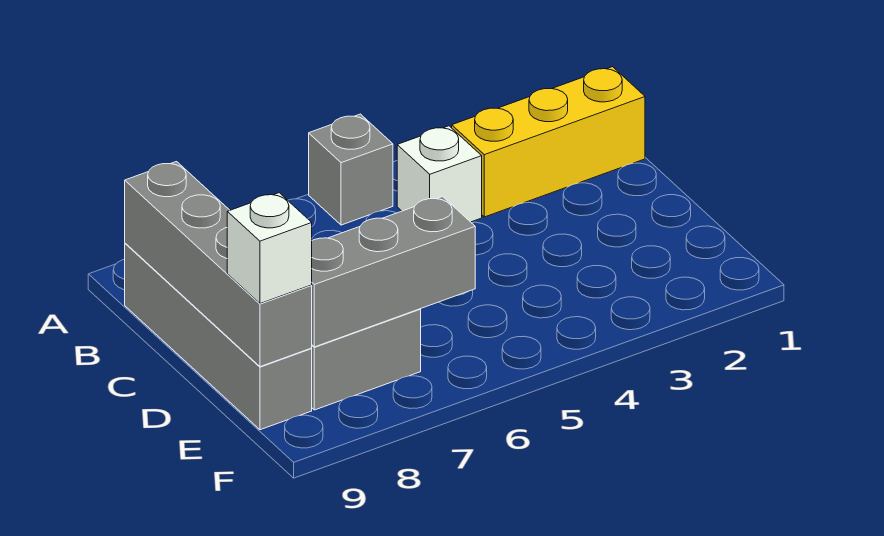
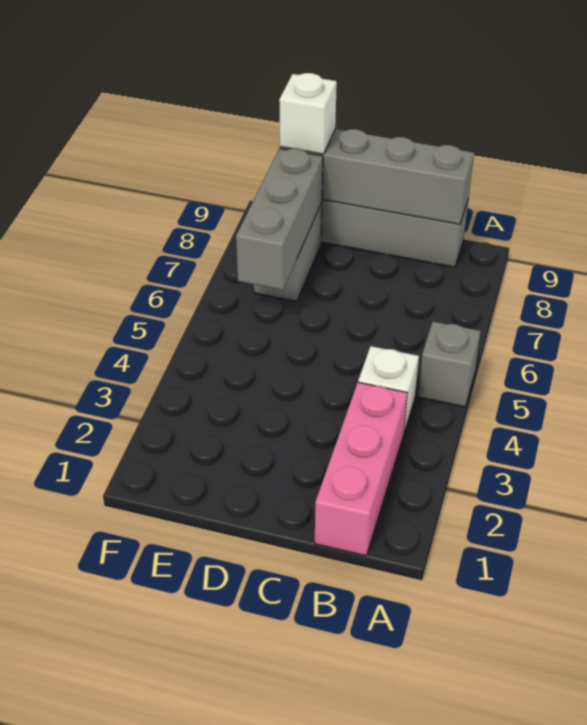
yellow 1x3 brick [452,67,645,217] -> pink 1x3 brick [315,382,407,556]

